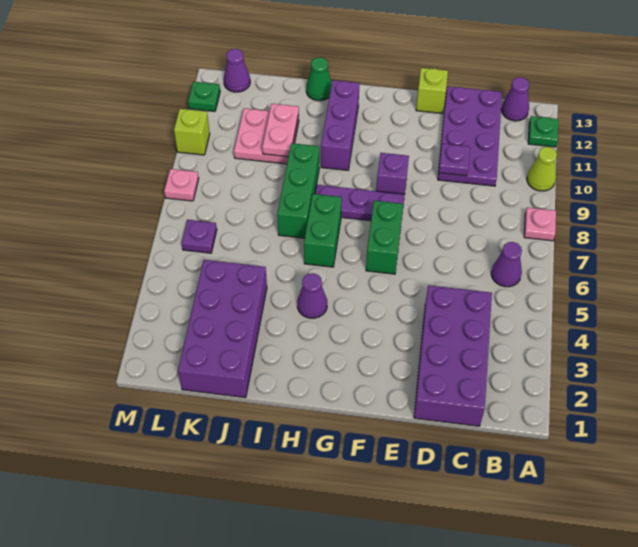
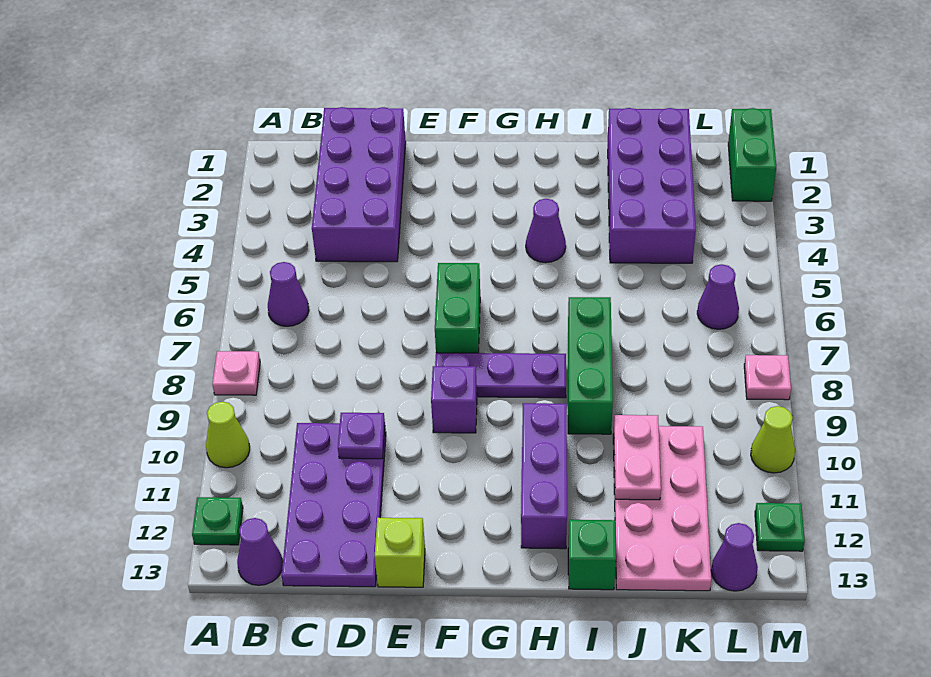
green 1x2 brick [304,194,342,267] -> green 1x2 brick moved to [728,108,776,201]
green 1x1 cone [306,57,332,101] -> green 1x1 brick [568,520,616,590]
pink 2x2 plate [234,108,299,164] -> pink 2x4 plate [613,426,711,591]
purple 1x1 plate [182,220,217,253] -> purple 1x1 cone [697,264,739,329]
lime 1x1 brick [174,109,210,155] -> lime 1x1 cone [751,406,795,473]

